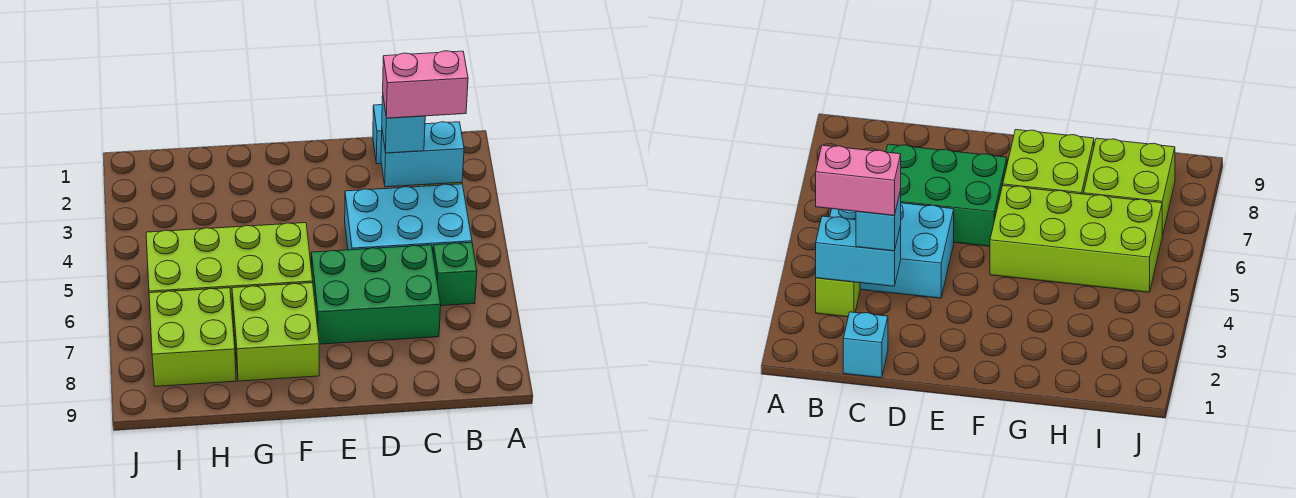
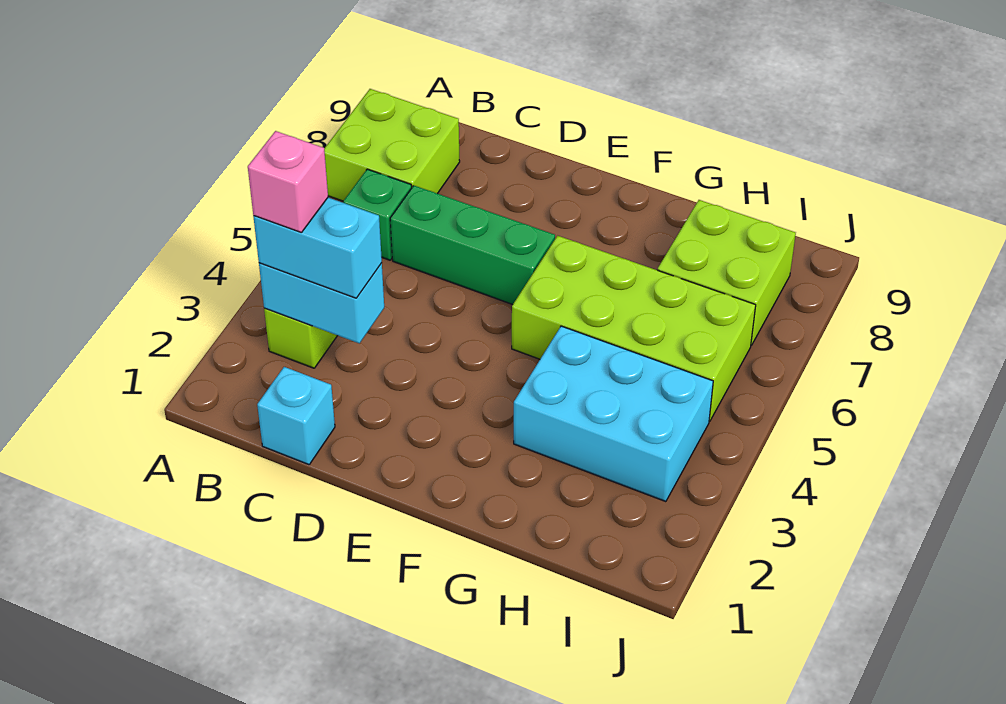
pink 1x2 brick [383,51,468,118] -> pink 1x1 brick [248,131,328,233]
cyan 2x3 brick [345,184,472,251] -> cyan 2x3 brick moved to [514,326,713,502]
cyan 1x1 brick [382,96,425,153] -> cyan 1x2 brick [253,198,382,298]
green 2x3 brick [311,245,441,344] -> green 1x3 brick [390,186,555,305]
lime 2x2 brick [232,283,319,381] -> lime 2x2 brick moved to [324,89,460,201]

